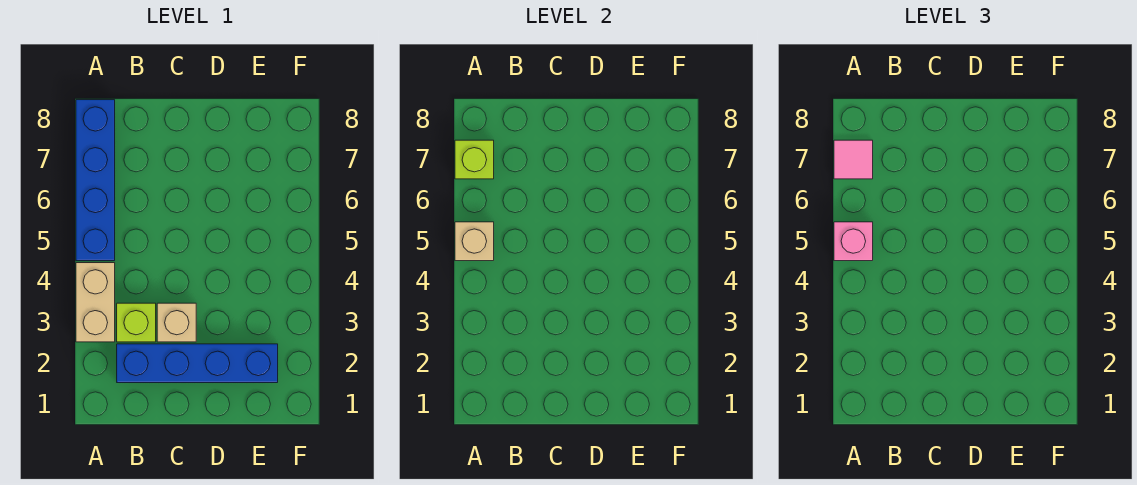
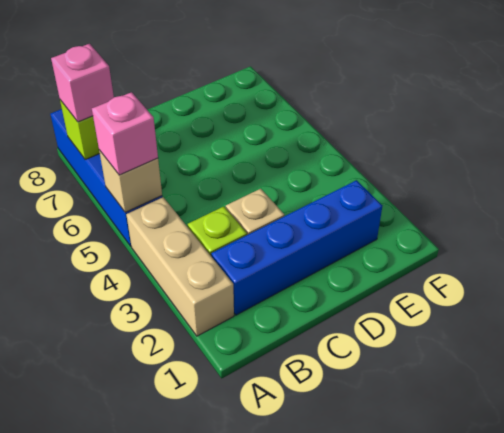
tan 1x2 brick [76,263,115,342] -> tan 1x3 brick [126,197,234,336]
pink 1x1 tile [834,140,873,179] -> pink 1x1 brick [51,44,114,122]

